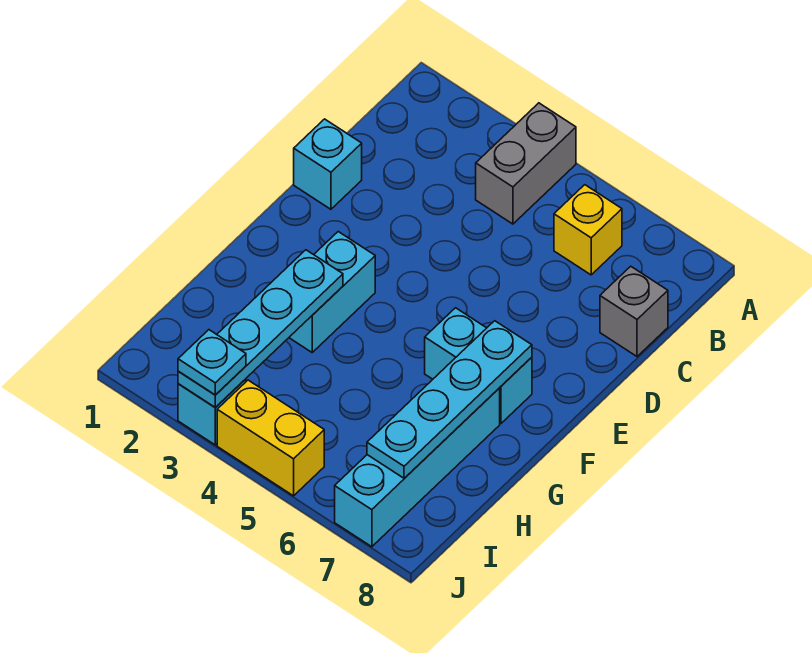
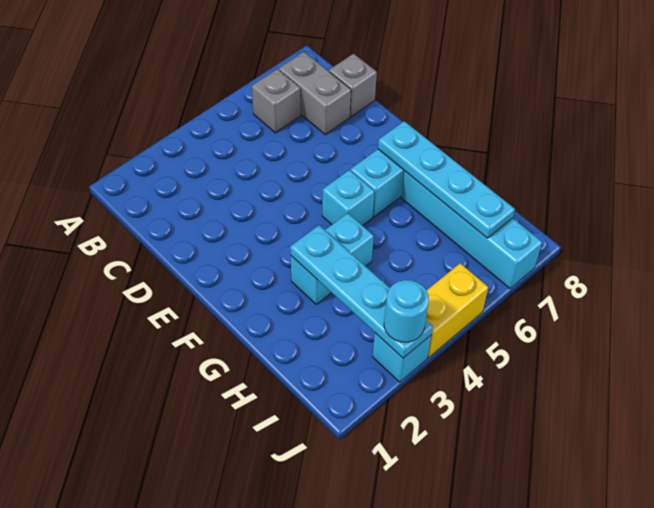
grey 1x2 brick [476,103,576,224] -> grey 1x2 brick moved to [279,52,351,135]
yellow 1x1 brick [554,185,622,275] -> grey 1x1 brick [252,69,300,133]
cyan 1x1 brick [294,119,362,209] -> cyan 1x1 brick moved to [322,170,374,226]
cyan 1x2 brick [289,232,375,352] -> cyan 1x2 brick turned to [291,213,374,304]
cyan 1x1 plate [178,330,246,395] -> cyan 1x1 round brick [384,280,429,342]

